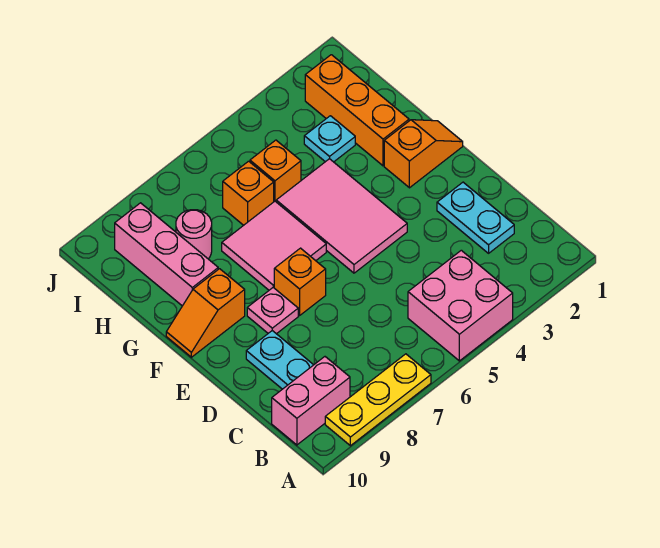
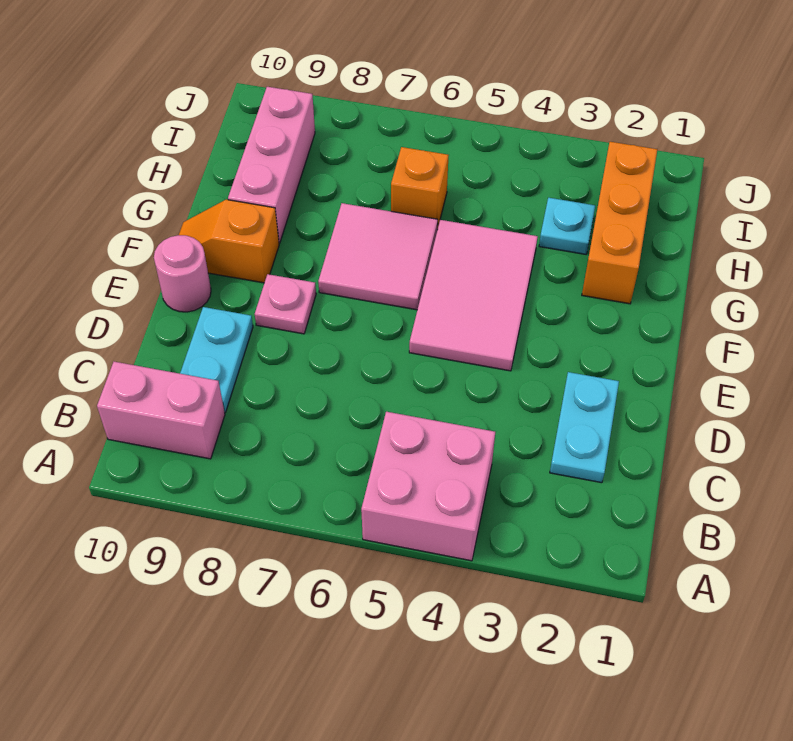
yellow 1x3 plate [325,354,431,446] -> none
orange 1x1 brick [274,248,326,316] -> none
orange 1x2 slope [384,120,463,188] -> none
orange 1x1 brick [250,140,301,201] -> none
pink 1x1 round brick [176,210,212,259] -> pink 1x1 round brick moved to [154,235,211,312]

